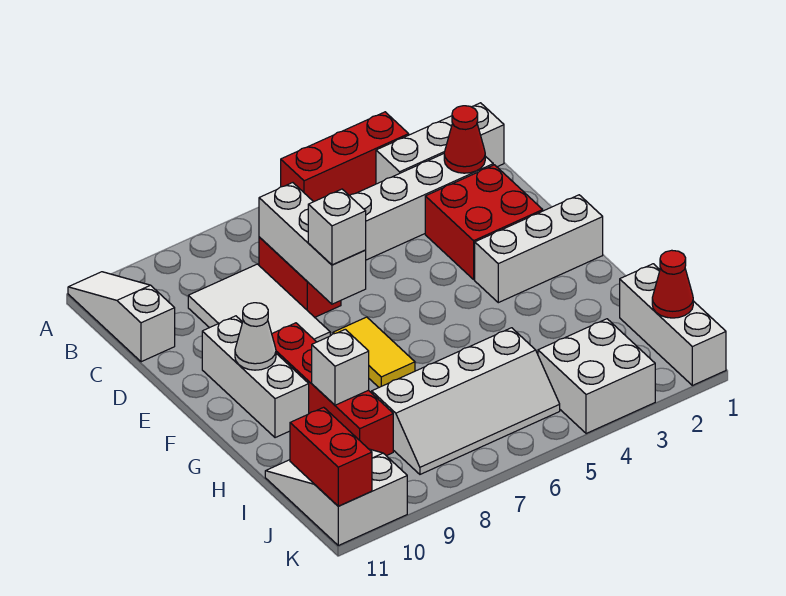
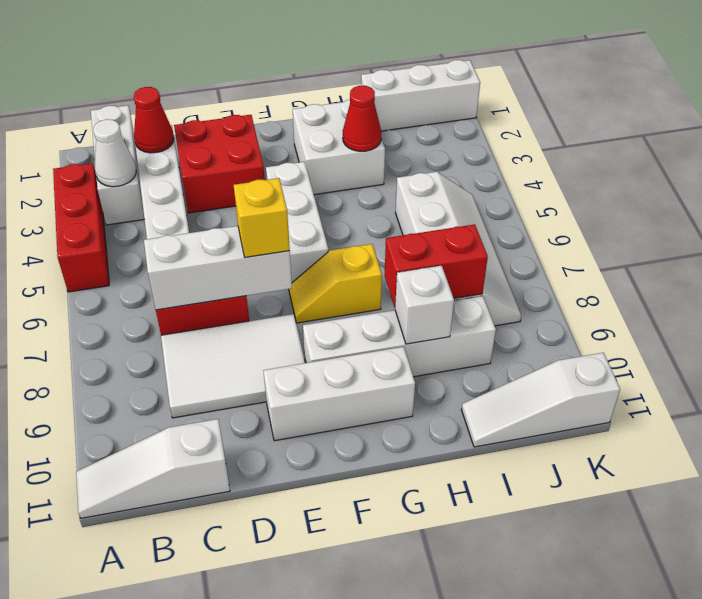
white 1x1 brick [308,189,366,265] -> yellow 1x1 brick [234,178,290,257]
white 1x3 brick [475,195,603,303] -> white 1x3 brick moved to [266,162,328,282]
yellow 1x2 tile [333,317,415,387] -> yellow 1x2 slope [289,244,382,323]
red 1x4 brick [272,323,393,456] -> white 1x4 brick [303,296,496,377]
white 1x1 cone [235,303,276,370] -> white 1x1 cone moved to [93,119,136,187]
white 2x3 slope [265,449,407,545] -> white 1x3 slope [461,353,620,447]
red 1x1 cone [652,250,693,318] -> red 1x1 cone moved to [343,86,381,151]
white 2x2 brick [538,319,655,434] -> white 2x2 brick moved to [293,99,385,195]
red 1x2 brick [290,407,372,506] -> red 1x2 brick moved to [385,224,488,307]

